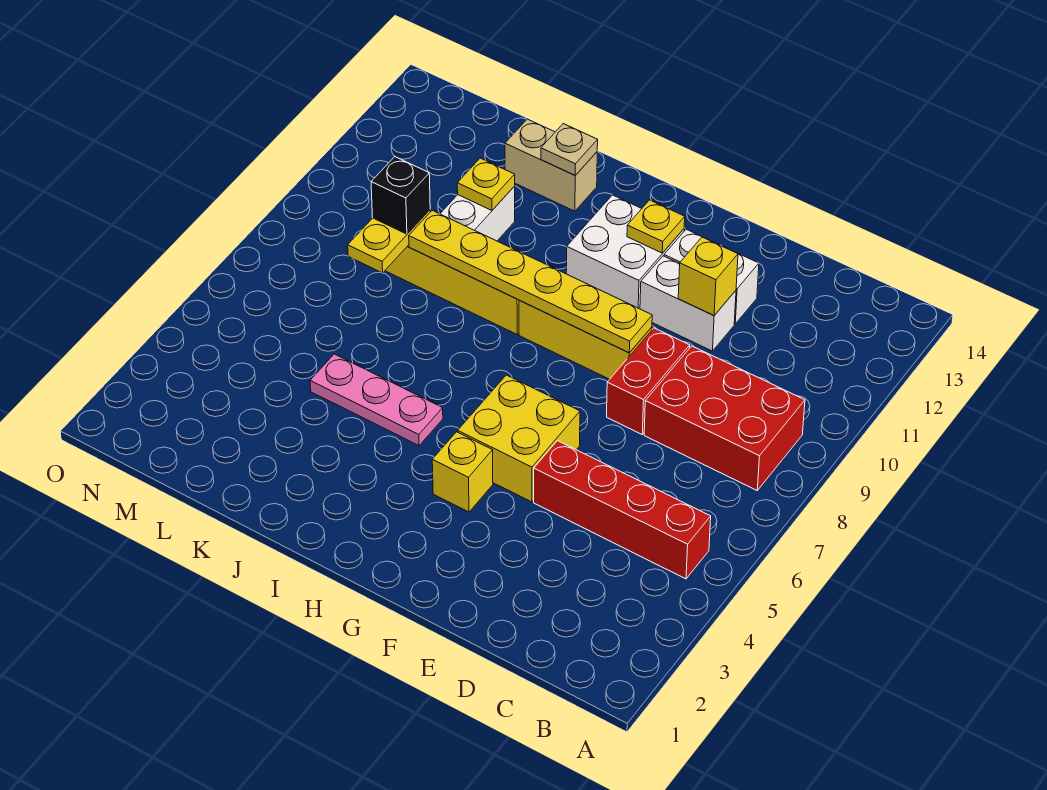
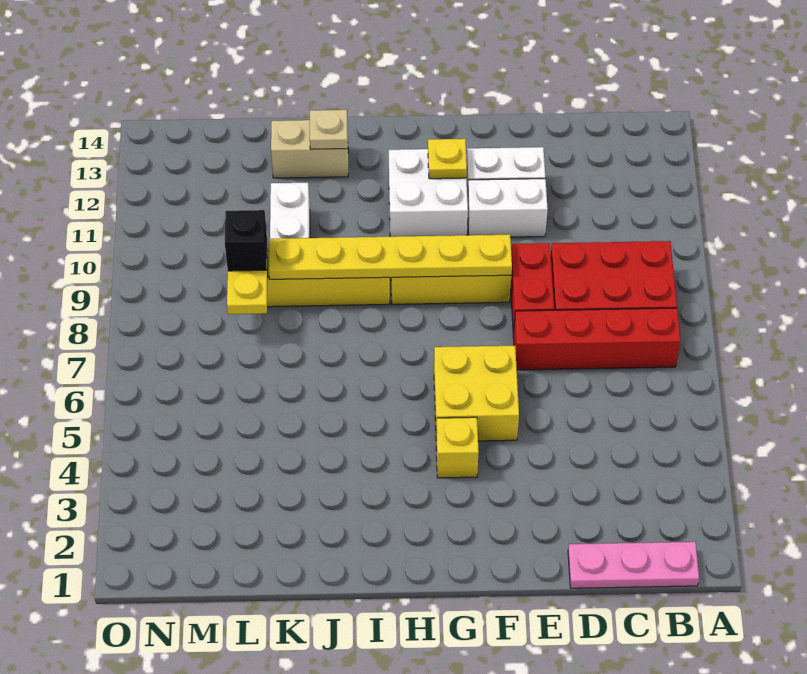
red 1x4 brick [534,441,711,579] -> red 1x4 brick moved to [513,308,681,370]
yellow 1x1 brick [678,237,738,316] -> none
pink 1x3 plate [310,354,443,446] -> pink 1x3 plate moved to [568,542,699,588]
yellow 1x1 plate [457,158,515,210] -> none

